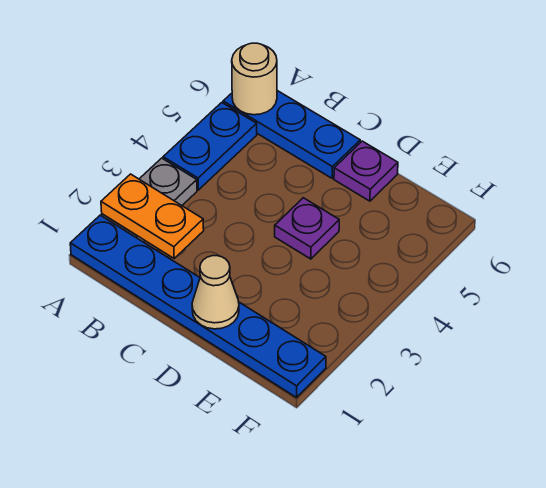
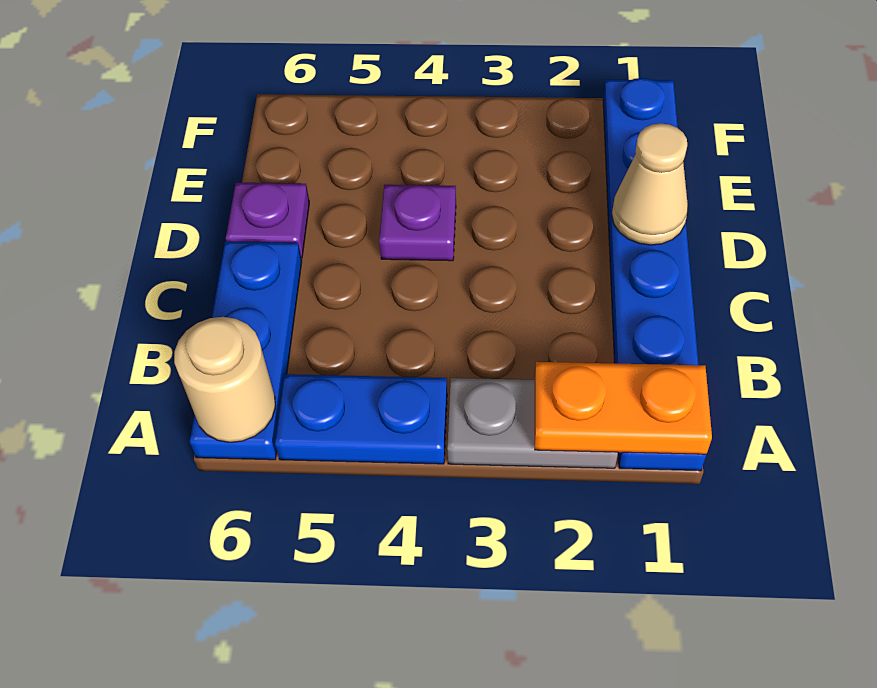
orange 1x2 plate [101,174,204,258] -> orange 1x2 plate turned to [535,362,712,454]

